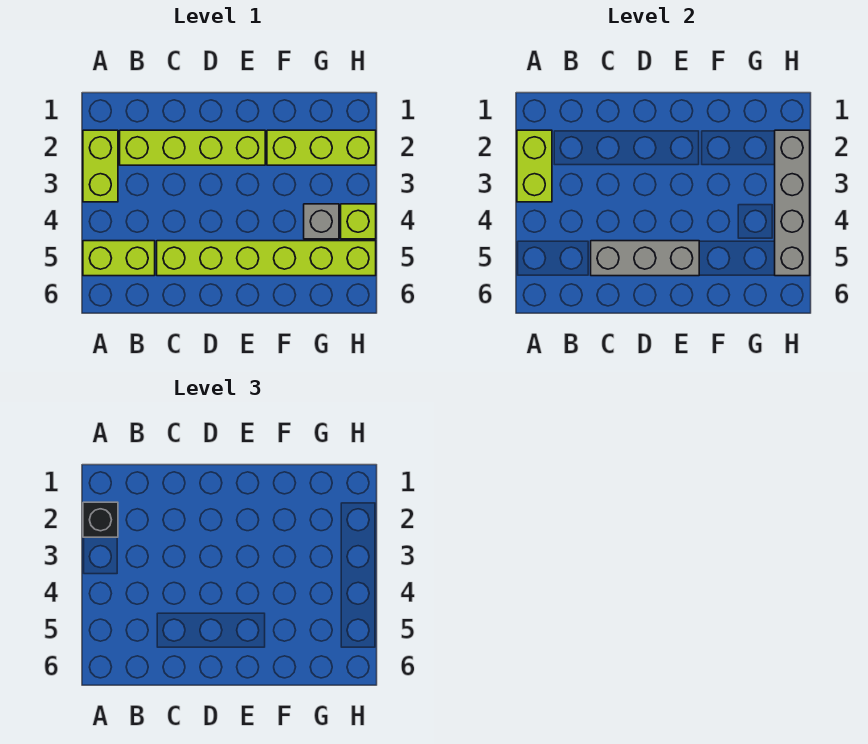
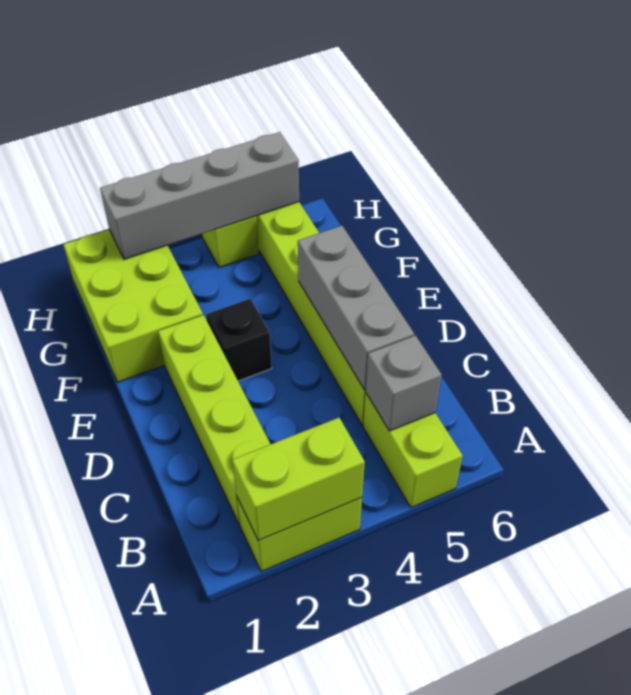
black 1x1 brick [83,502,118,537] -> black 1x1 brick moved to [206,299,272,381]
lime 1x3 brick [267,130,376,165] -> lime 2x3 brick [63,230,203,382]
grey 1x1 brick [304,204,339,239] -> grey 1x1 brick moved to [366,336,442,431]

